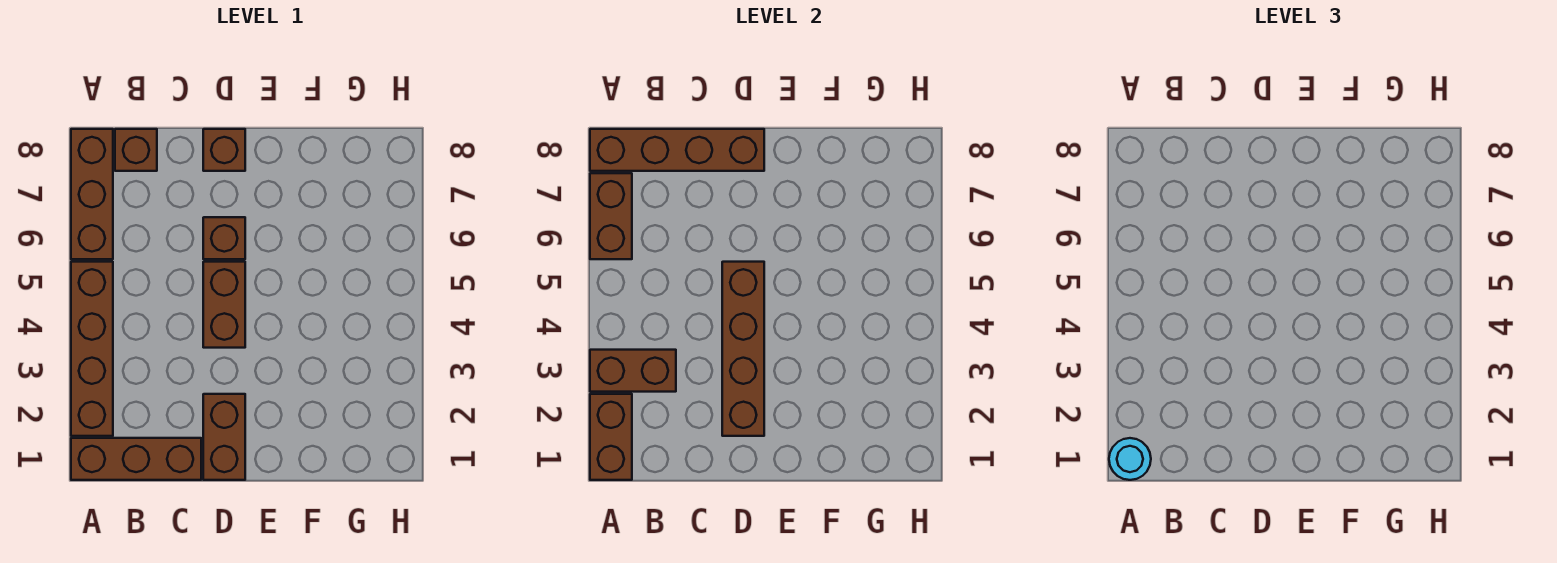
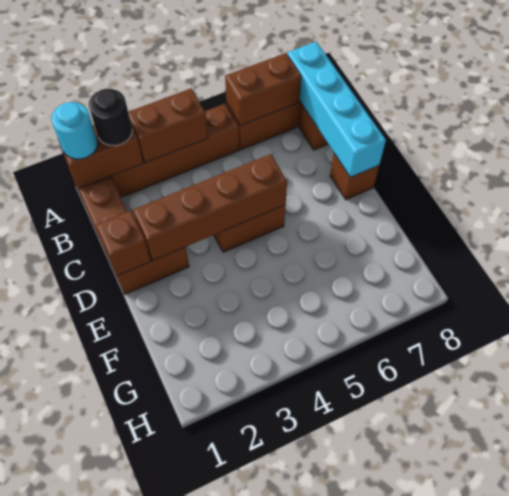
none -> black 1x1 round brick [89,89,132,146]
brown 1x2 brick [590,350,676,392] -> brown 1x2 brick turned to [128,89,208,163]
brown 1x4 brick [590,129,764,171] -> cyan 1x4 brick [287,42,386,177]
brown 1x1 brick [203,217,245,259] -> brown 1x1 brick moved to [96,211,151,276]

